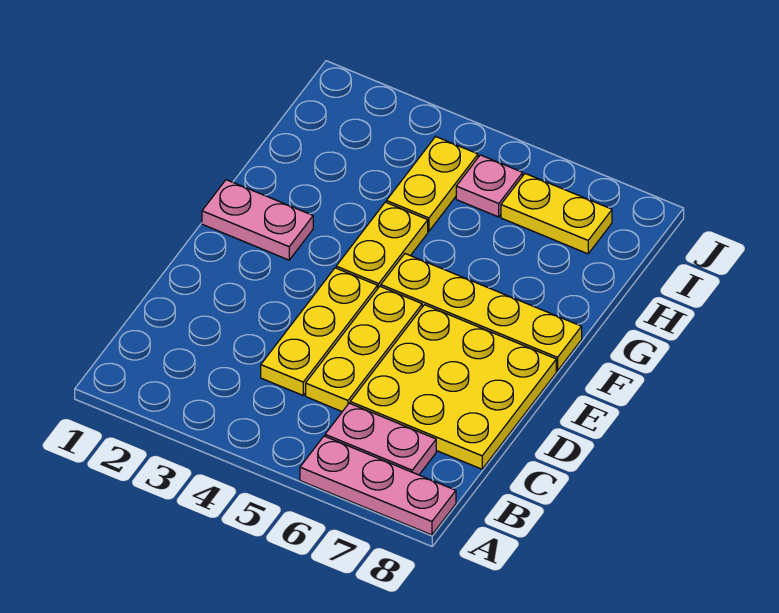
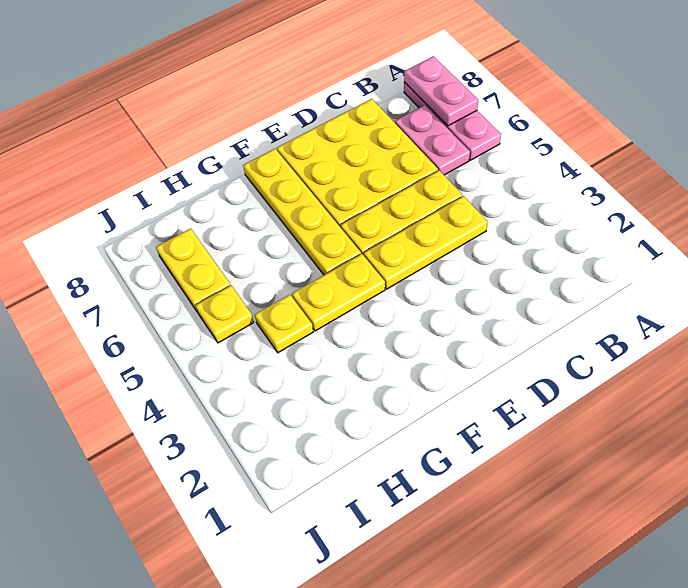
pink 1x2 plate [202,180,313,260] -> pink 1x2 plate moved to [404,56,478,126]
yellow 1x2 plate [386,137,478,231] -> yellow 1x1 plate [255,295,313,353]
pink 1x1 plate [456,155,523,217] -> yellow 1x1 plate [195,286,254,343]

